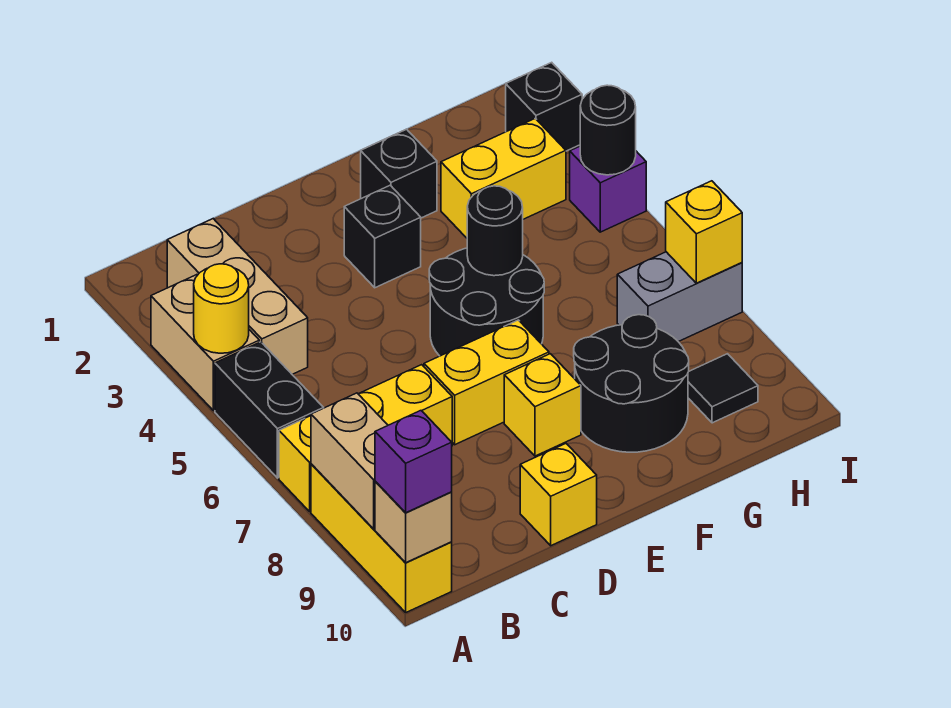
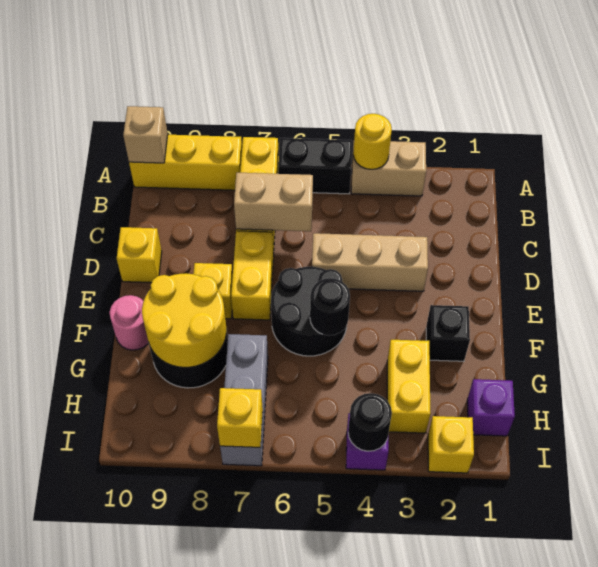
tan 1x2 brick [311,393,388,529] -> tan 1x2 brick moved to [234,173,313,231]
purple 1x1 brick [375,411,452,513] -> purple 1x1 brick moved to [467,379,515,436]
tan 1x3 brick [167,219,308,374] -> tan 1x3 brick moved to [312,233,428,291]
black 1x1 brick [344,185,421,288] -> none
none -> yellow 2x2 round brick [142,273,226,367]
none -> pink 1x1 round brick [110,295,149,350]
grey 1x2 brick [617,252,742,342] -> grey 1x3 brick [220,334,268,466]
black 1x1 tile [688,354,758,423] -> none
black 1x1 brick [506,62,582,151] -> yellow 1x1 brick [428,416,474,473]

